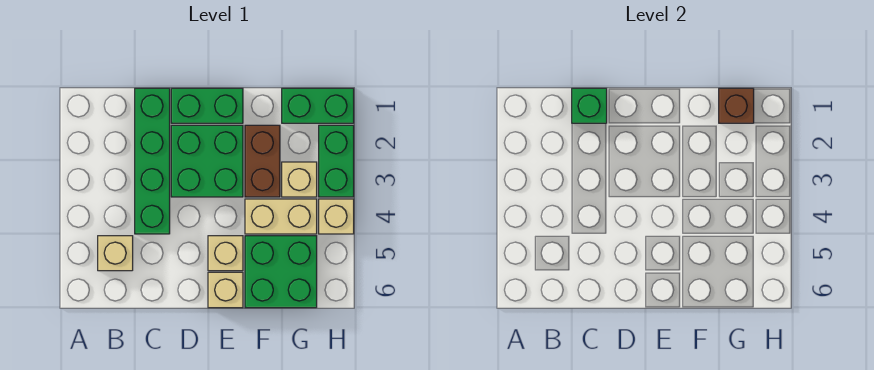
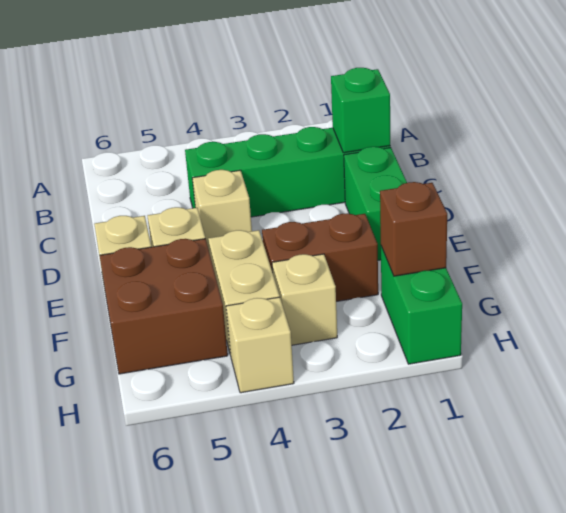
tan 1x1 brick [98,236,133,271] -> tan 1x1 brick moved to [192,170,252,253]
green 2x2 brick [171,125,243,197] -> none
green 2x2 brick [245,236,317,308] -> brown 2x2 brick [100,239,228,374]
green 1x2 brick [319,125,354,197] -> none

